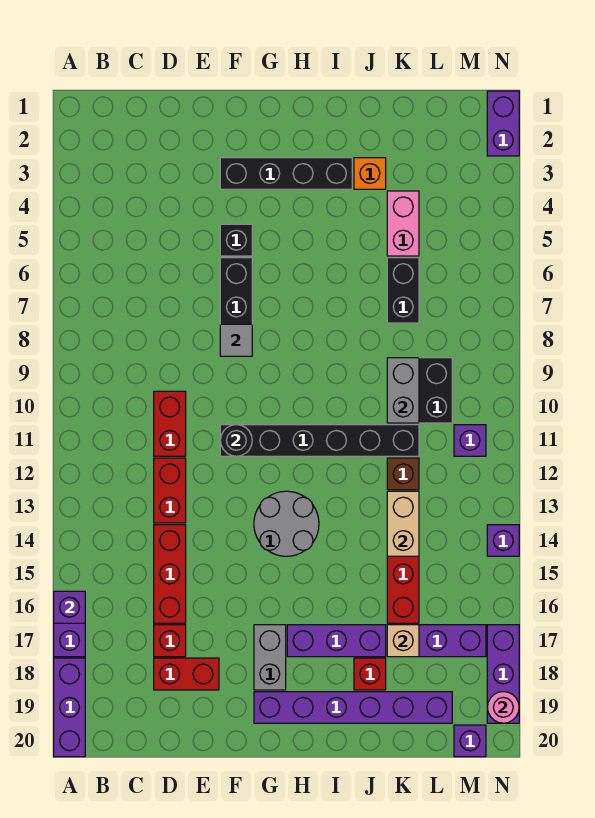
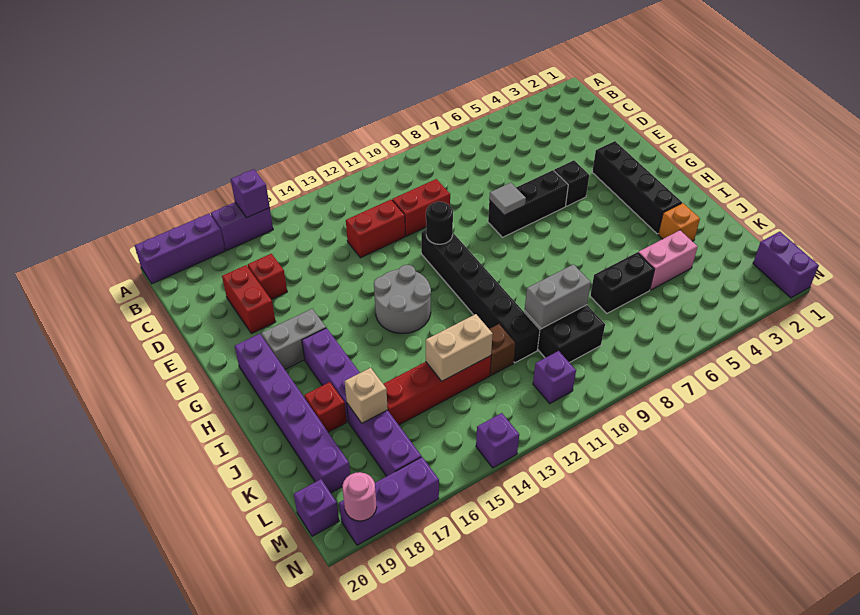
red 1x3 brick [154,525,186,623] -> none
purple 1x2 brick [487,91,519,156] -> purple 1x2 brick turned to [753,232,819,298]

